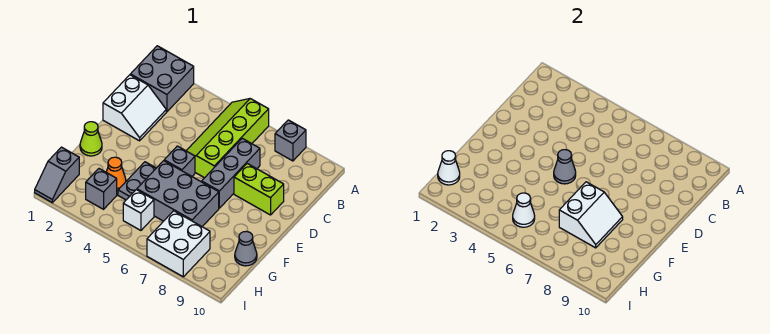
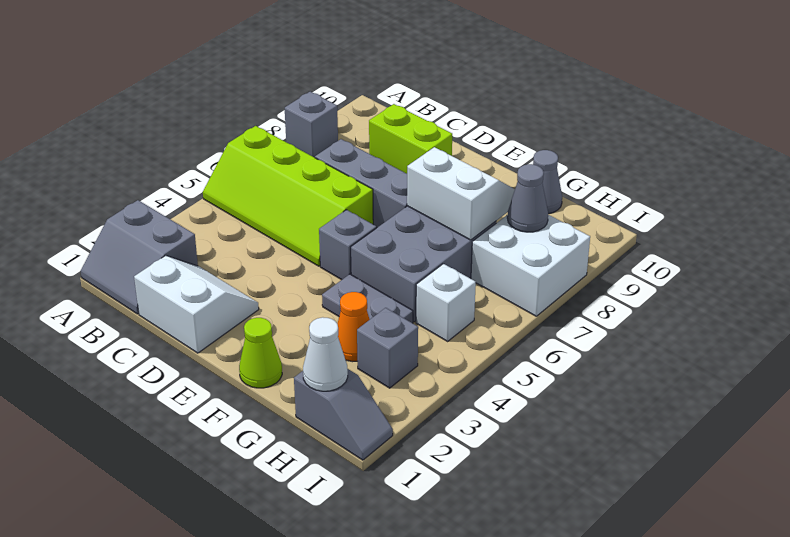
grey 2x2 brick [130,46,194,112] -> grey 2x2 slope [81,200,198,314]
lime 1x2 brick [234,164,284,215] -> lime 1x2 brick turned to [369,104,452,174]
grey 1x1 cone [554,150,576,184] -> grey 1x1 cone moved to [507,164,548,232]
white 1x1 cone [513,193,535,227] -> none

